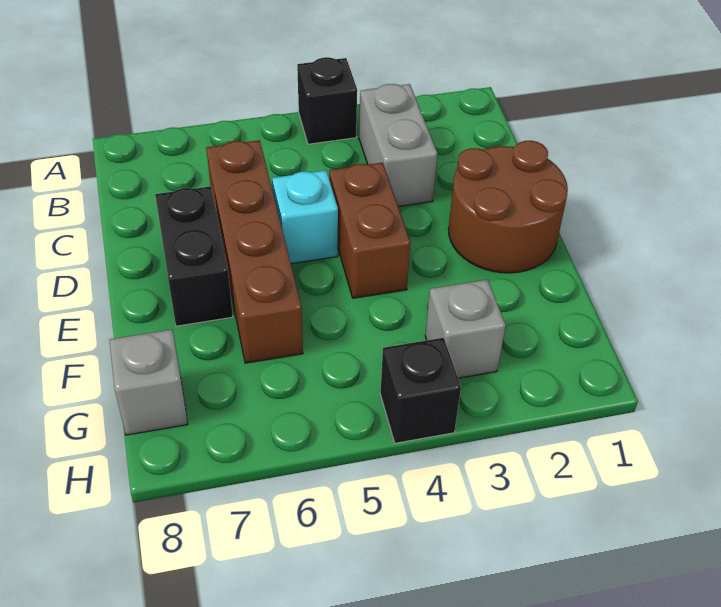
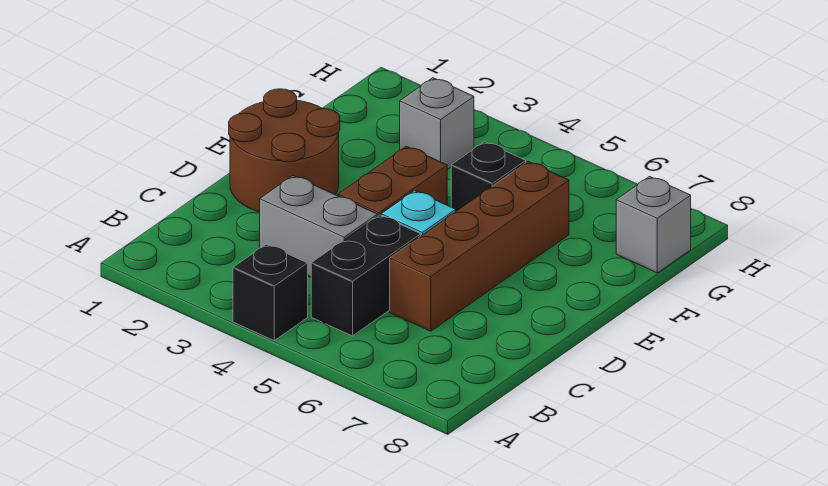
grey 1x2 brick [359,84,437,207] -> grey 1x2 brick turned to [260,176,377,277]
black 1x2 brick [155,186,233,326] -> black 1x2 brick moved to [311,215,421,336]
black 1x1 brick [380,338,461,443] -> black 1x1 brick moved to [451,142,526,211]

